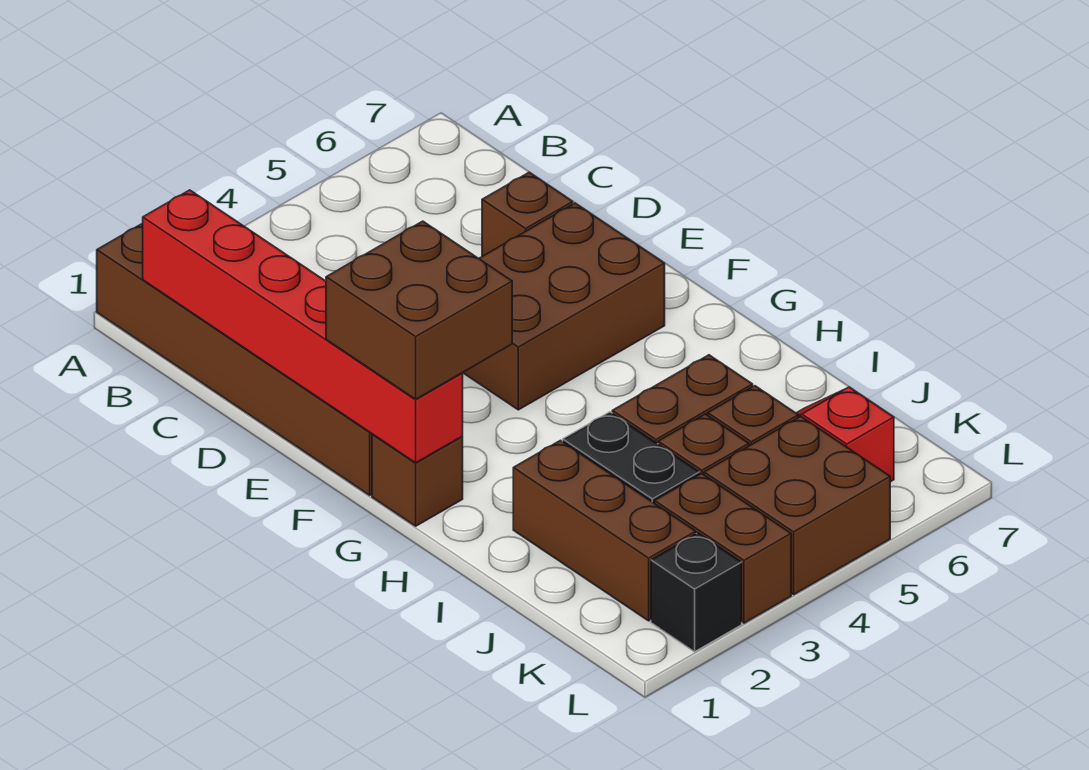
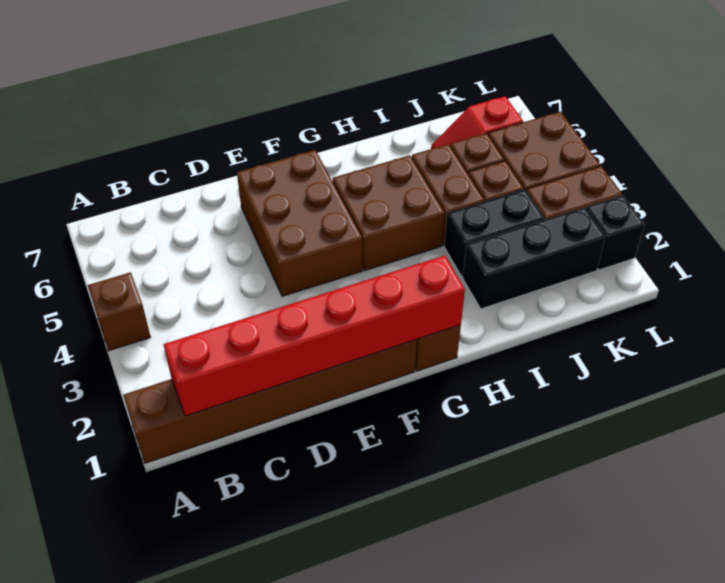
brown 1x1 brick [482,172,573,256] -> brown 1x1 brick moved to [88,272,151,351]
brown 2x2 brick [326,221,512,399] -> brown 2x2 brick moved to [333,155,445,271]
brown 1x3 brick [513,440,696,621] -> black 1x3 brick [463,207,605,309]

